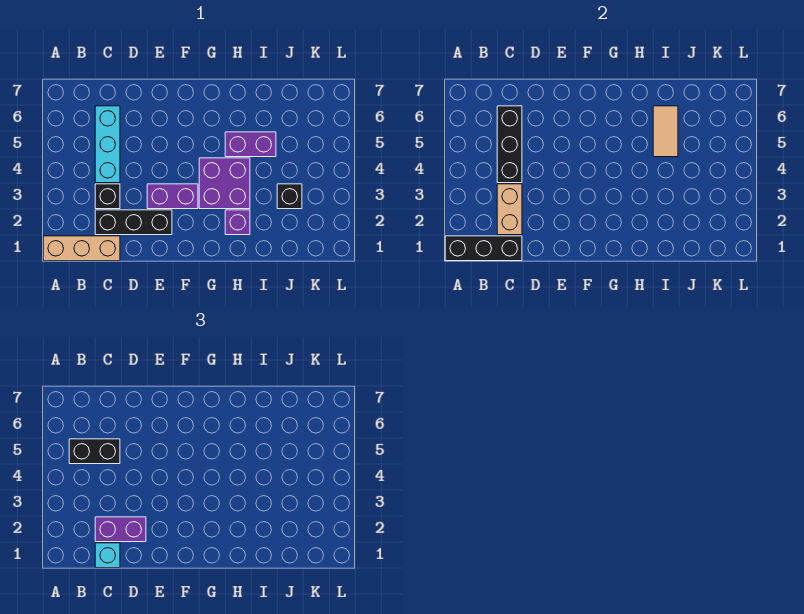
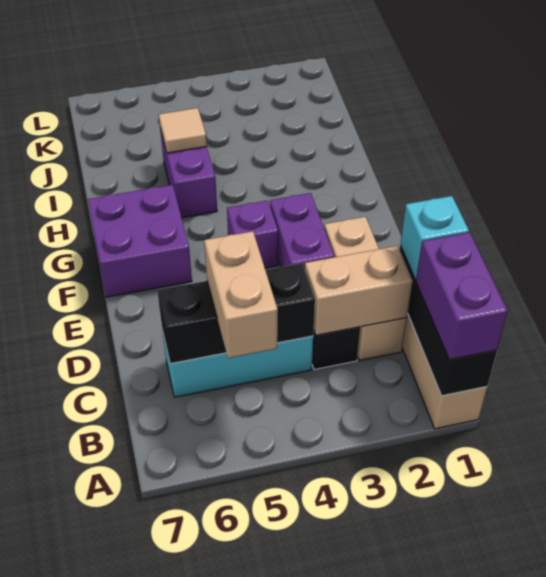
black 1x2 brick [69,439,120,464] -> tan 1x2 brick [204,231,278,358]
black 1x3 brick [95,210,172,235] -> tan 1x3 brick [324,217,407,360]
purple 1x2 brick [95,517,146,542] -> purple 1x2 brick moved to [416,233,508,360]
purple 2x2 brick [199,158,250,209] -> purple 2x2 brick moved to [88,185,192,297]
purple 1x1 brick [225,210,250,235] -> purple 1x1 brick moved to [227,201,278,268]
tan 1x2 tile [653,106,678,157] -> tan 1x1 tile [159,108,207,153]
black 1x1 brick [277,184,302,209] -> none

